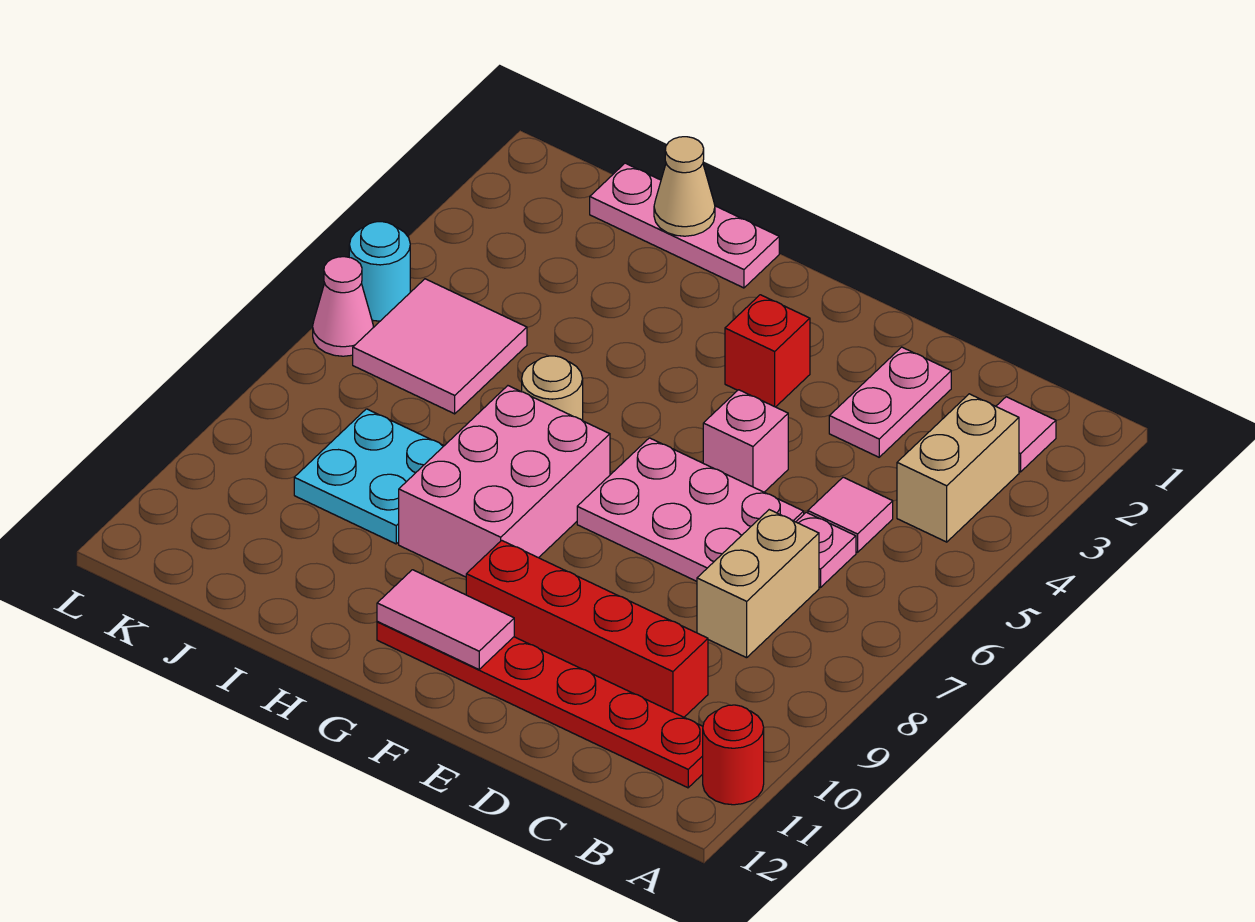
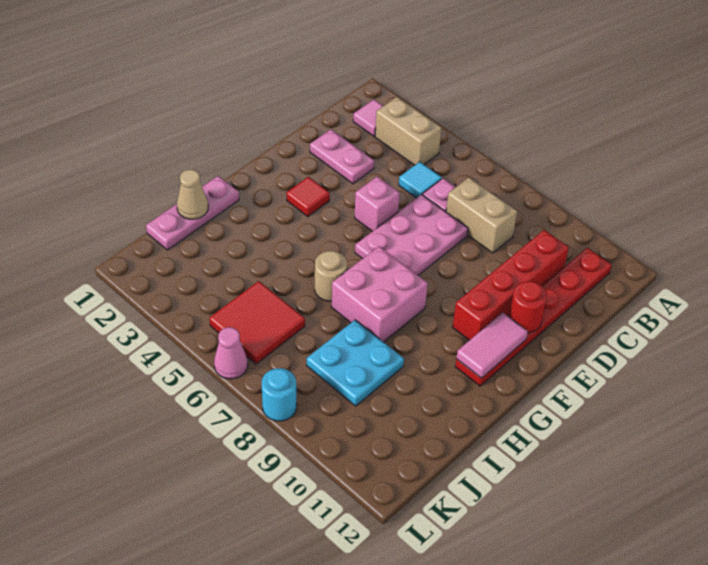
red 1x1 round brick [703,705,764,805] -> red 1x1 round brick moved to [509,281,547,333]
pink 1x1 tile [808,477,893,552] -> cyan 1x1 tile [399,162,442,198]
red 1x1 brick [725,295,810,407] -> red 1x1 tile [286,177,330,217]
pink 2x3 brick [399,386,610,577] -> pink 2x2 brick [332,247,428,342]
pink 2x2 tile [353,279,527,414] -> red 2x2 tile [210,281,305,364]
cyan 1x1 round brick [349,222,410,321] -> cyan 1x1 round brick moved to [262,368,297,421]

